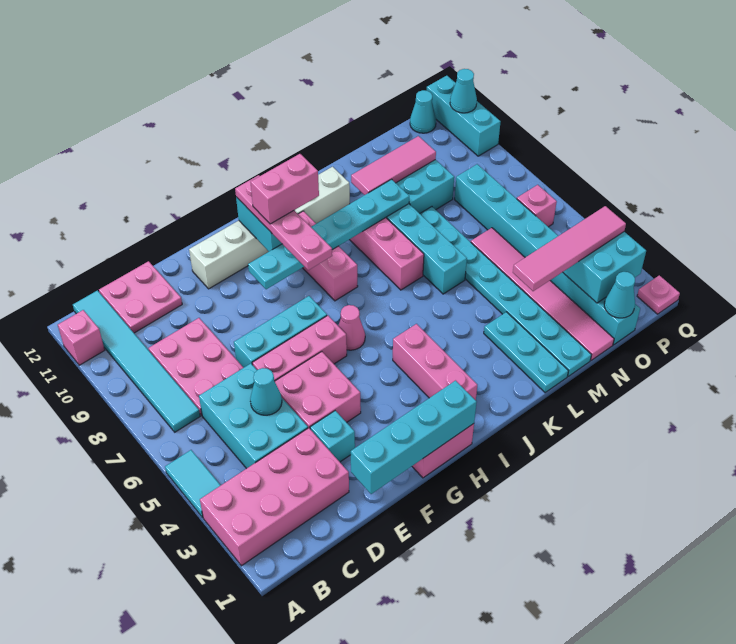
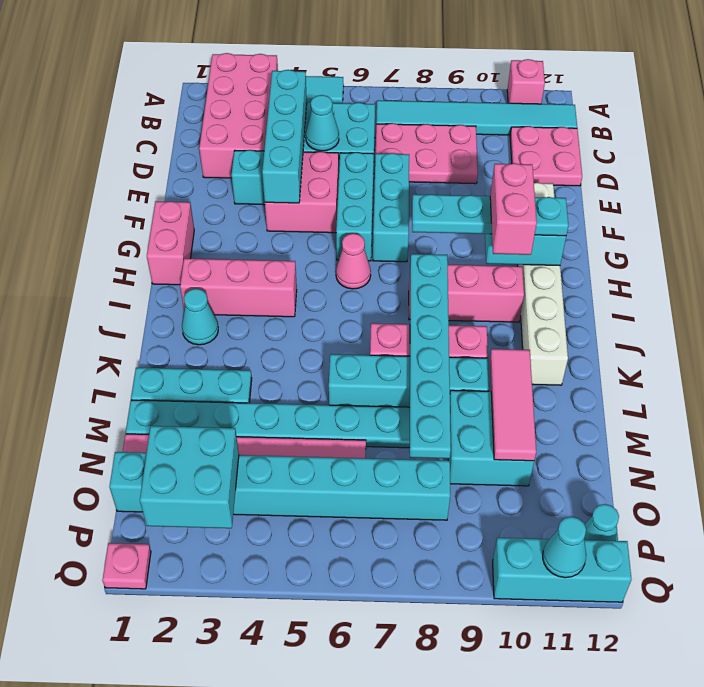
cyan 1x4 brick [351,381,477,494] -> cyan 1x4 brick moved to [262,70,307,203]
pink 1x3 brick [252,316,347,381] -> cyan 1x3 brick [336,152,374,261]
cyan 1x6 plate [248,179,409,289] -> cyan 1x6 plate moved to [410,254,451,459]
pink 1x4 plate [235,175,332,270] -> cyan 1x4 plate [412,194,568,236]
pink 1x4 tile [513,206,626,291] -> none
cyan 1x1 cone [604,272,635,318] -> cyan 1x1 cone moved to [182,289,218,345]
pink 1x1 brick [517,185,557,227] -> none

